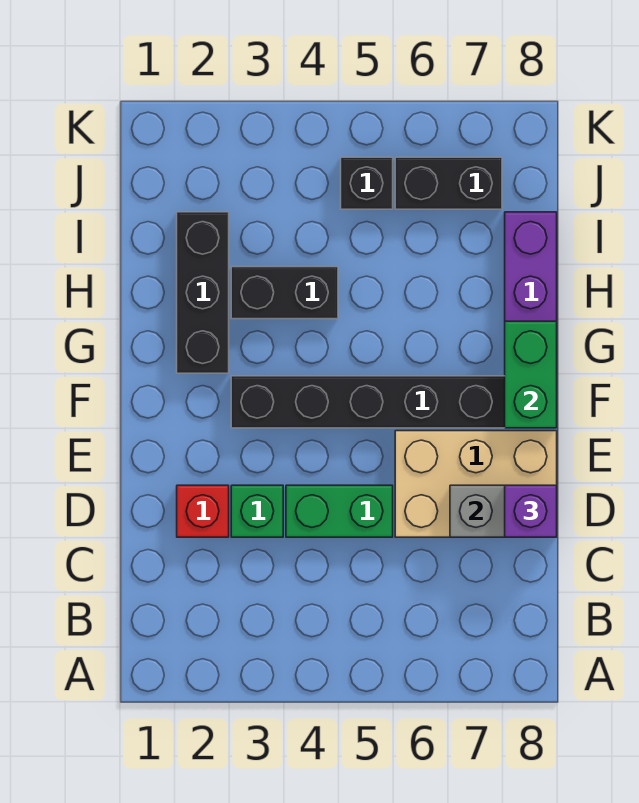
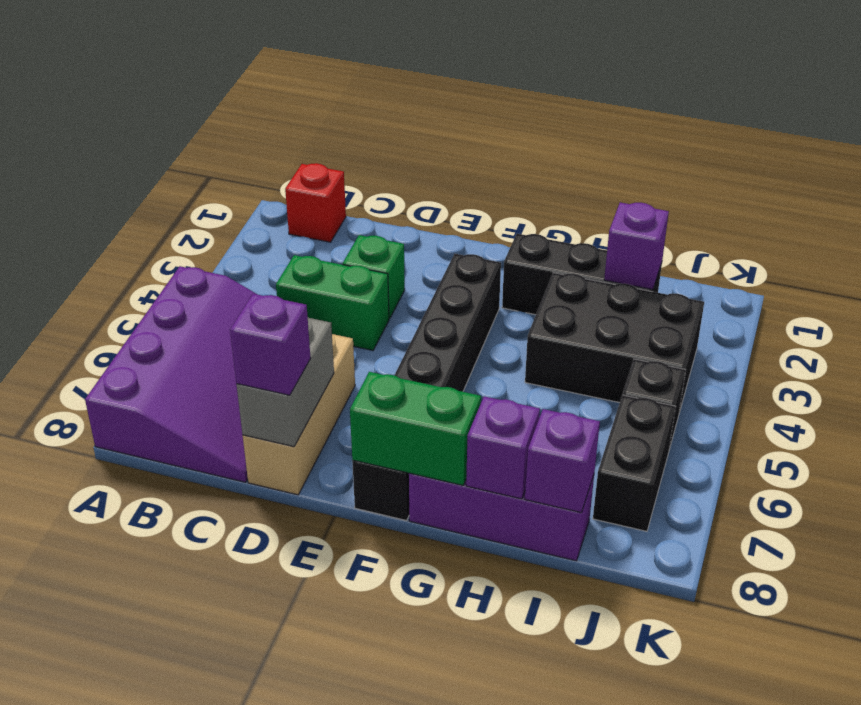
none -> purple 3x4 slope [85,266,256,482]
red 1x1 brick [177,485,229,537] -> red 1x1 brick moved to [285,163,346,242]
green 1x2 brick [286,485,393,537] -> green 1x2 brick turned to [276,255,389,350]
tan 2x3 brick [395,431,557,537] -> tan 1x3 brick [243,334,355,495]
black 1x2 brick [231,267,338,319] -> black 2x3 brick [525,273,704,412]
none -> purple 1x1 brick [466,396,540,499]
none -> purple 1x1 brick [604,202,669,290]
none -> purple 1x1 brick [525,409,600,513]

